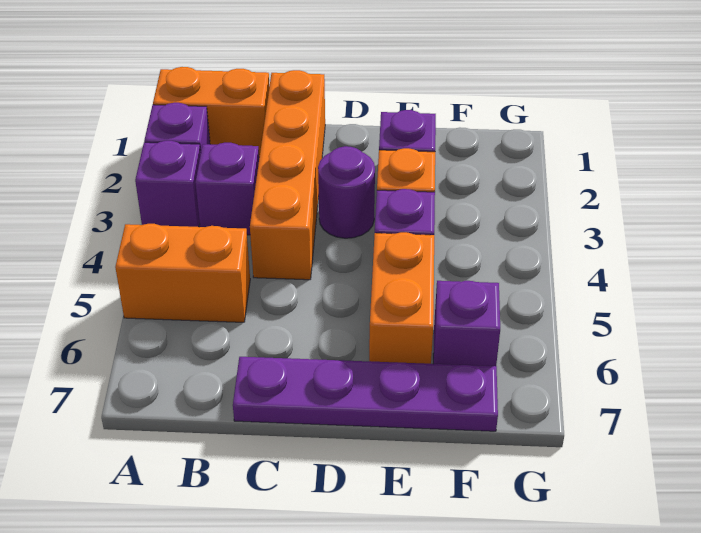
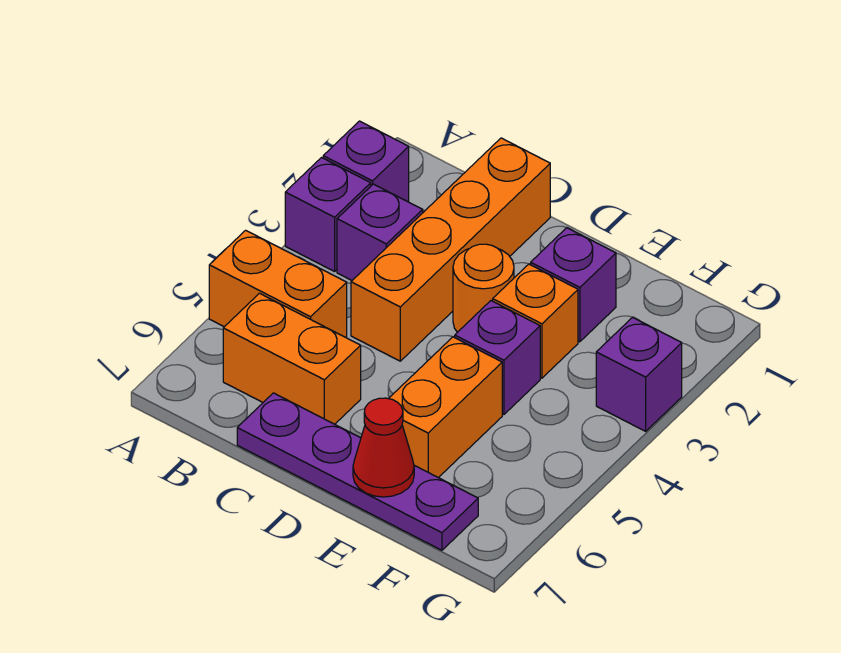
orange 1x2 brick [153,67,269,157] -> orange 1x2 brick moved to [223,293,361,424]
purple 1x1 round brick [318,146,375,238] -> orange 1x1 round brick [453,244,514,332]
none -> red 1x1 cone [353,398,414,497]
purple 1x1 brick [433,281,500,366] -> purple 1x1 brick moved to [596,317,682,431]

